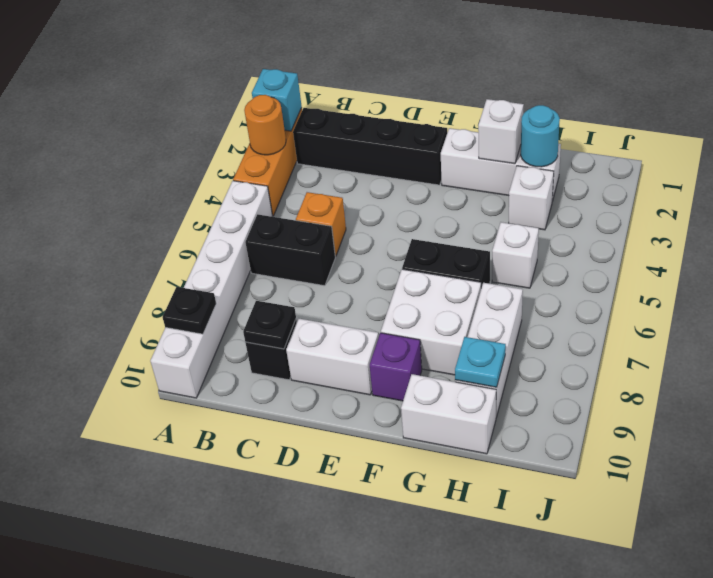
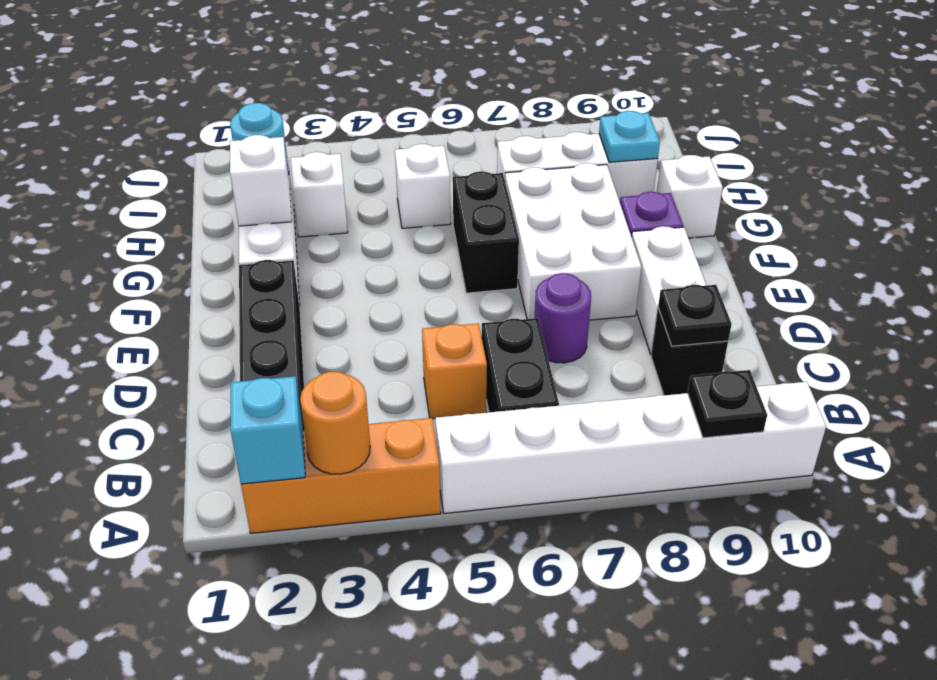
none -> purple 1x1 round brick [534,273,591,363]
white 2x2 brick [381,269,481,375] -> white 2x3 brick [505,163,641,320]
white 1x2 brick [401,374,496,454] -> white 1x1 brick [657,155,723,238]

